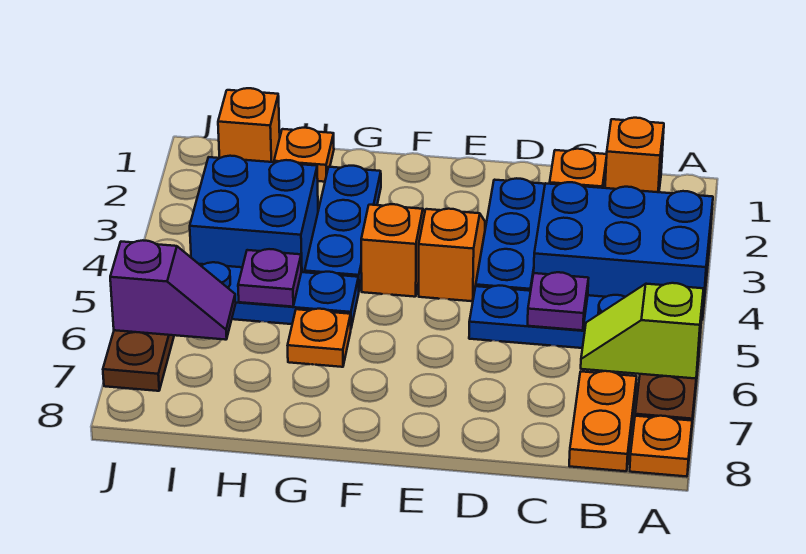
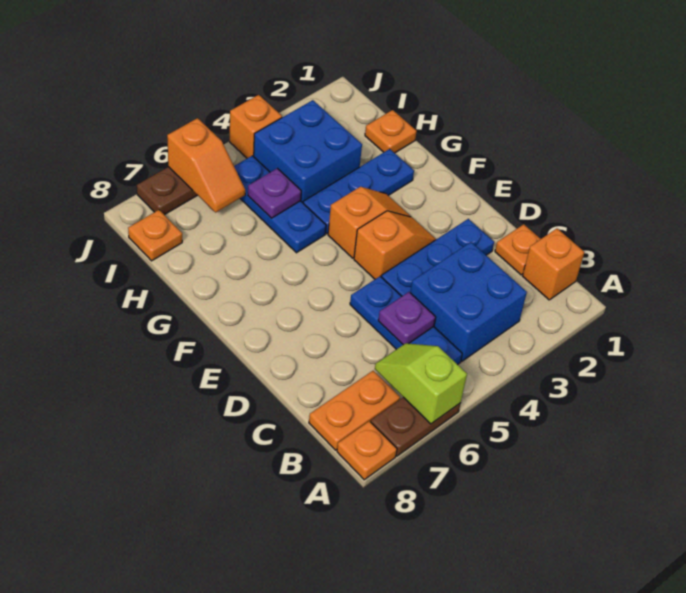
blue 2x3 brick [534,182,713,320] -> blue 2x2 brick [410,242,527,361]
orange 1x1 plate [288,309,351,367] -> orange 1x1 plate moved to [128,210,182,261]
orange 1x1 brick [218,88,280,162] -> orange 1x1 brick moved to [230,95,282,158]
purple 1x2 slope [110,240,236,340] -> orange 1x2 slope [167,118,245,212]

